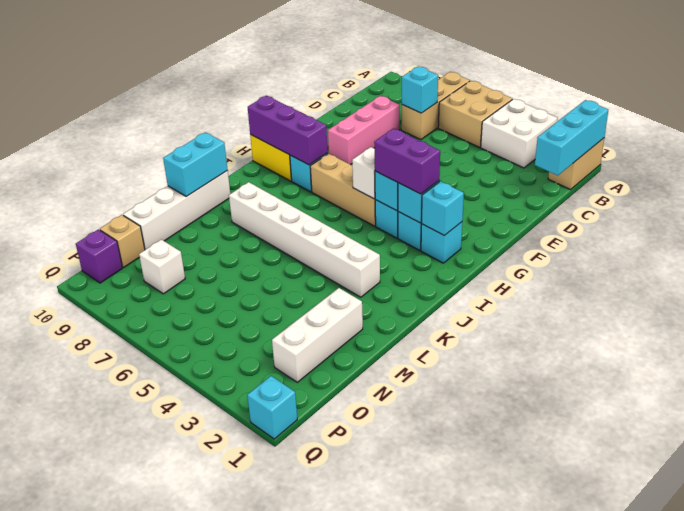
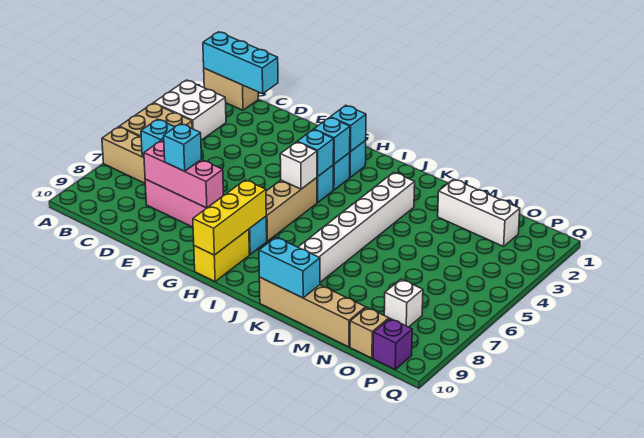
none -> pink 1x3 brick [144,141,223,208]
purple 1x2 brick [374,128,440,194] -> none
purple 1x3 brick [248,96,328,165] -> yellow 1x3 brick [193,180,266,255]
white 1x4 brick [123,171,230,250] -> tan 1x4 brick [259,277,366,347]
cyan 1x1 brick [247,376,297,439] -> cyan 1x1 brick moved to [164,124,202,171]

